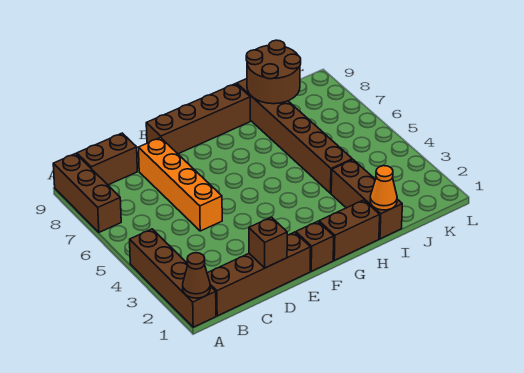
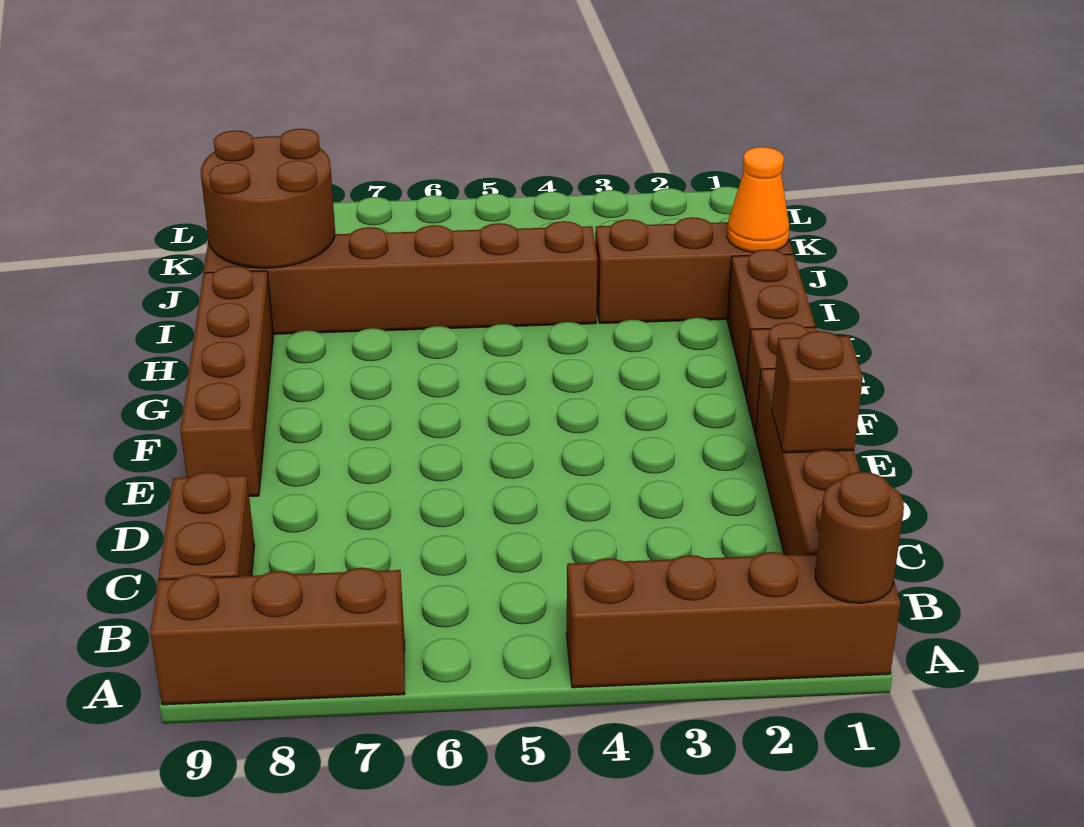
brown 1x1 cone [183,253,210,298] -> brown 1x1 round brick [815,472,904,603]
orange 1x4 brick [138,138,222,231] -> none

